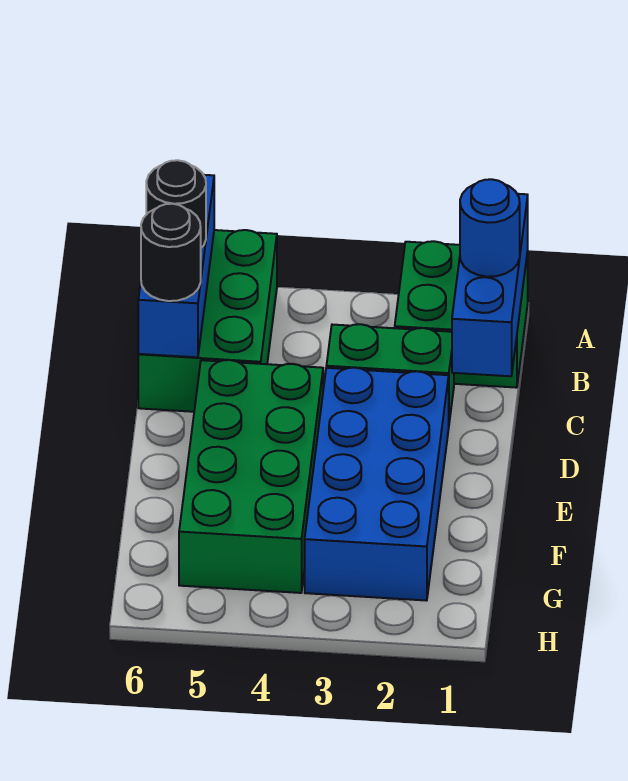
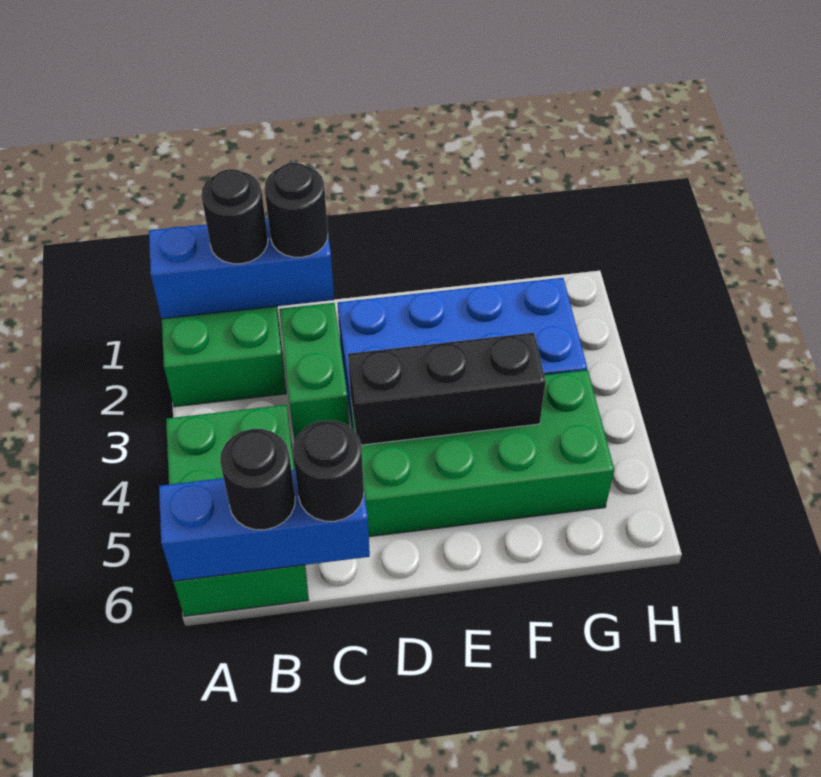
green 2x3 brick [138,230,277,412] -> green 2x3 brick turned to [166,405,308,616]
blue 1x1 round brick [460,179,520,277] -> black 1x1 round brick [201,169,268,264]
none -> black 1x1 round brick [265,163,328,257]
none -> black 1x3 brick [348,333,546,445]

